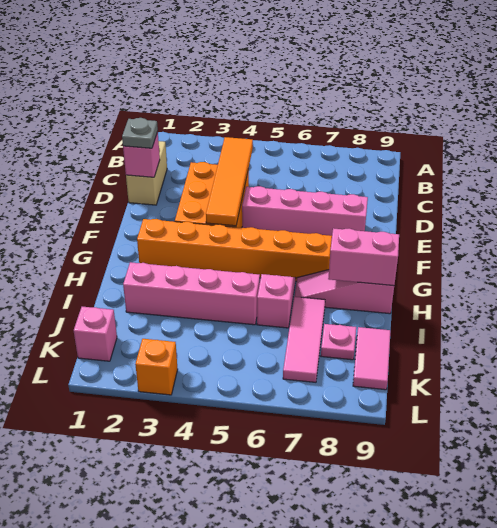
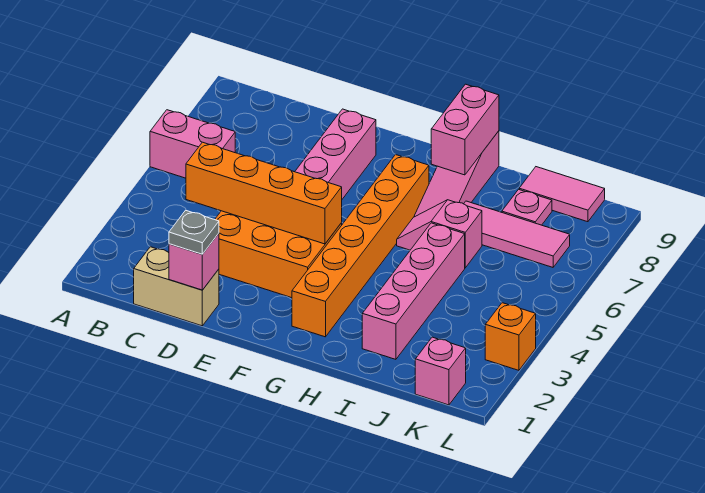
none -> pink 1x2 brick [150,110,235,178]
orange 1x4 tile [206,137,253,226] -> orange 1x4 brick [186,142,342,244]

